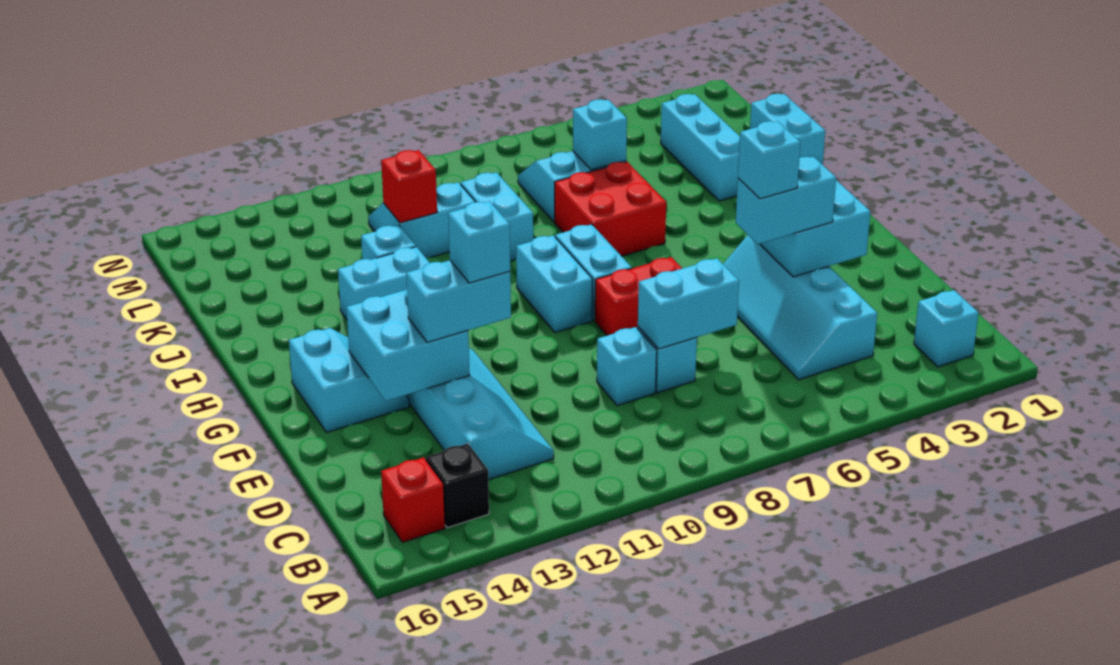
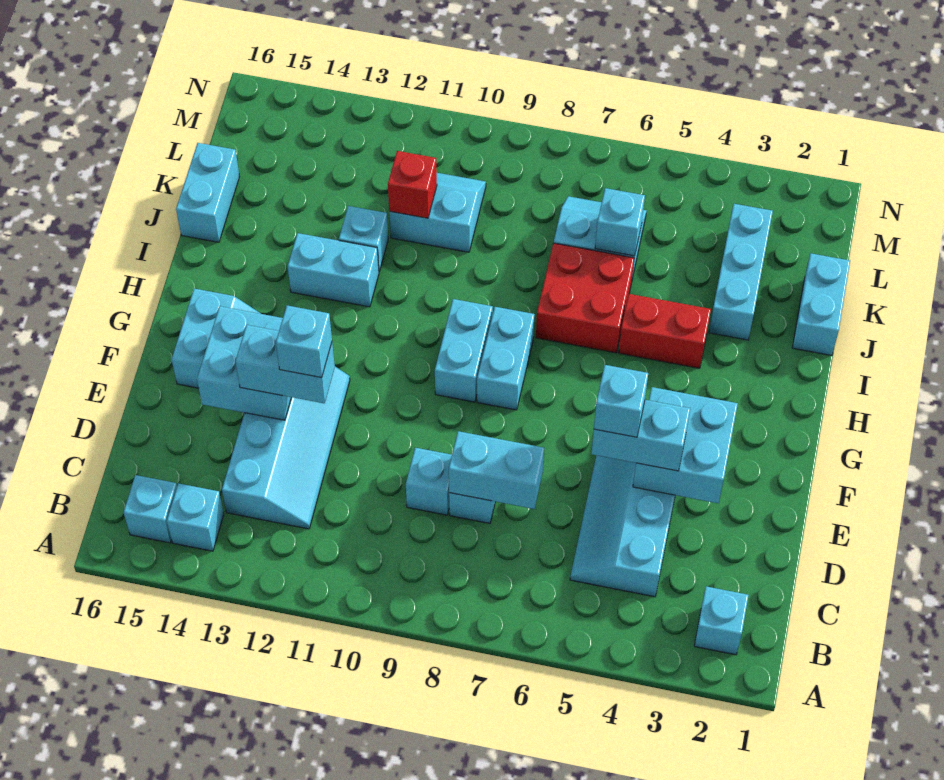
black 1x1 brick [426,444,489,528] -> cyan 1x1 brick [167,483,224,551]
red 1x1 brick [381,457,445,542] -> cyan 1x1 brick [124,475,177,543]
red 1x2 brick [595,257,682,335] -> red 1x2 brick moved to [619,294,711,368]
cyan 1x2 brick [461,172,533,261] -> cyan 1x2 brick moved to [176,143,240,242]

